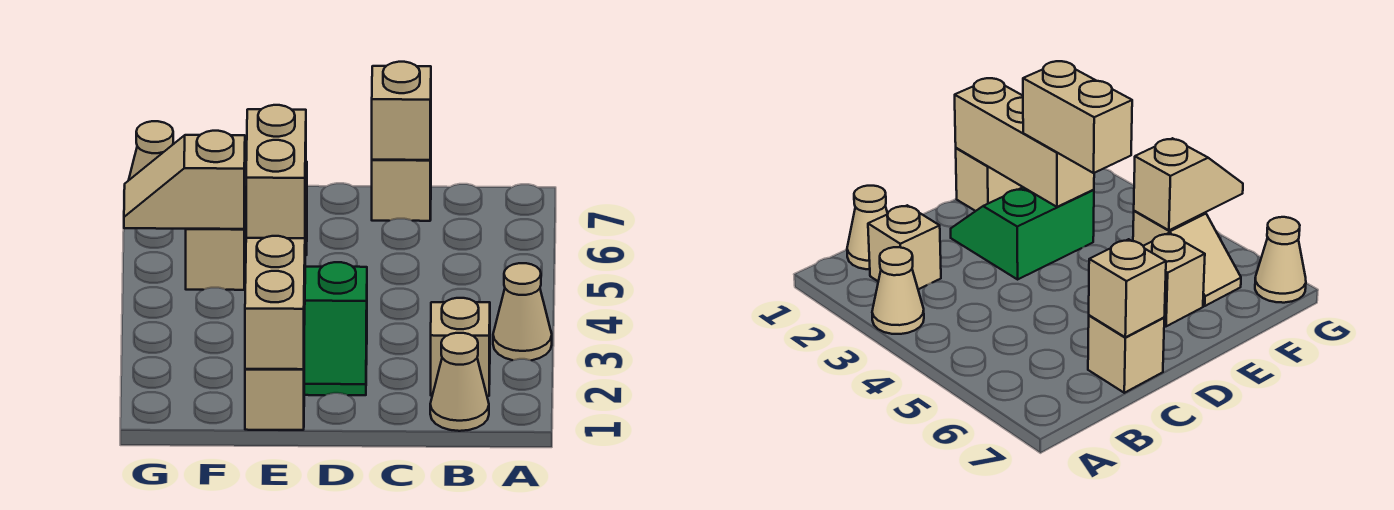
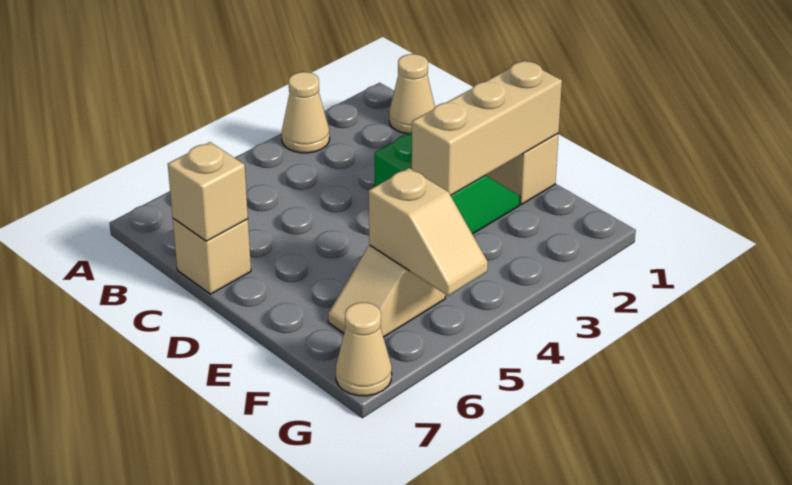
tan 1x1 brick [431,298,490,396] -> none
tan 1x2 brick [246,105,306,238] -> none
tan 1x1 brick [1144,233,1205,326] -> none

